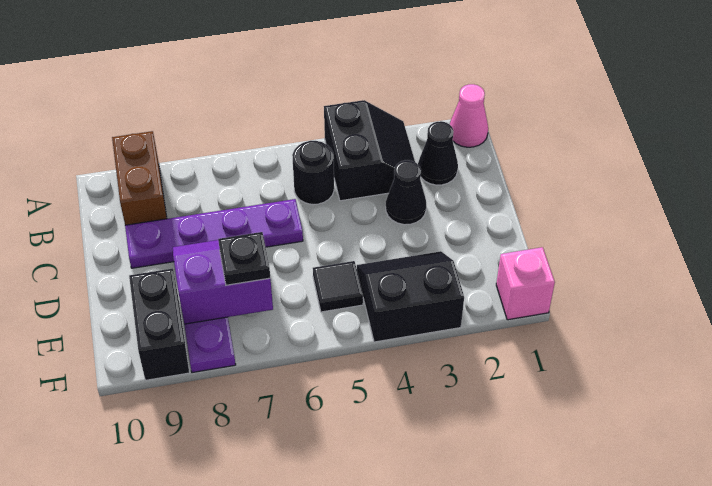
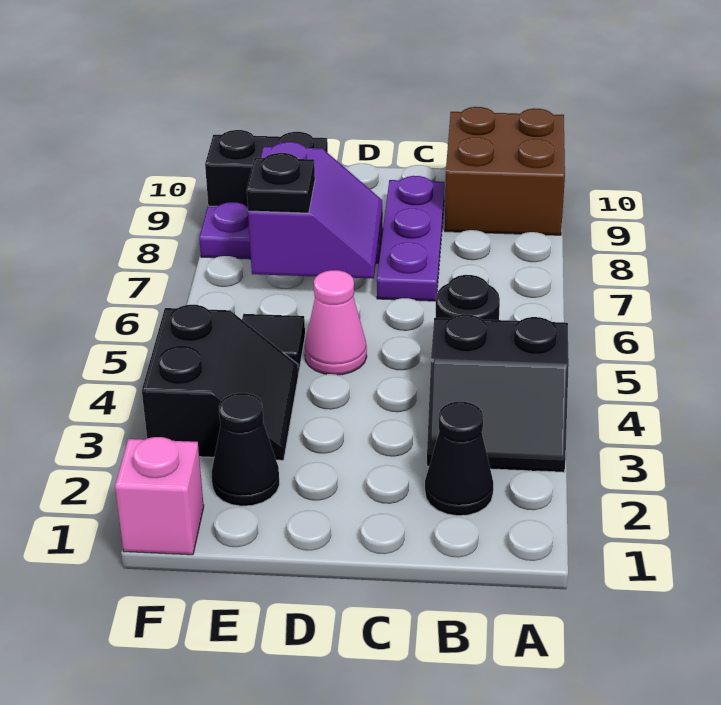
pink 1x1 cone [450,84,488,147] -> pink 1x1 cone moved to [305,270,367,375]
brown 1x2 brick [112,131,167,225] -> brown 2x2 brick [445,107,565,235]
black 1x1 cone [386,160,426,225] -> black 1x1 cone moved to [212,393,280,506]
purple 1x4 plate [125,199,303,268] -> purple 1x3 plate [377,176,445,301]

